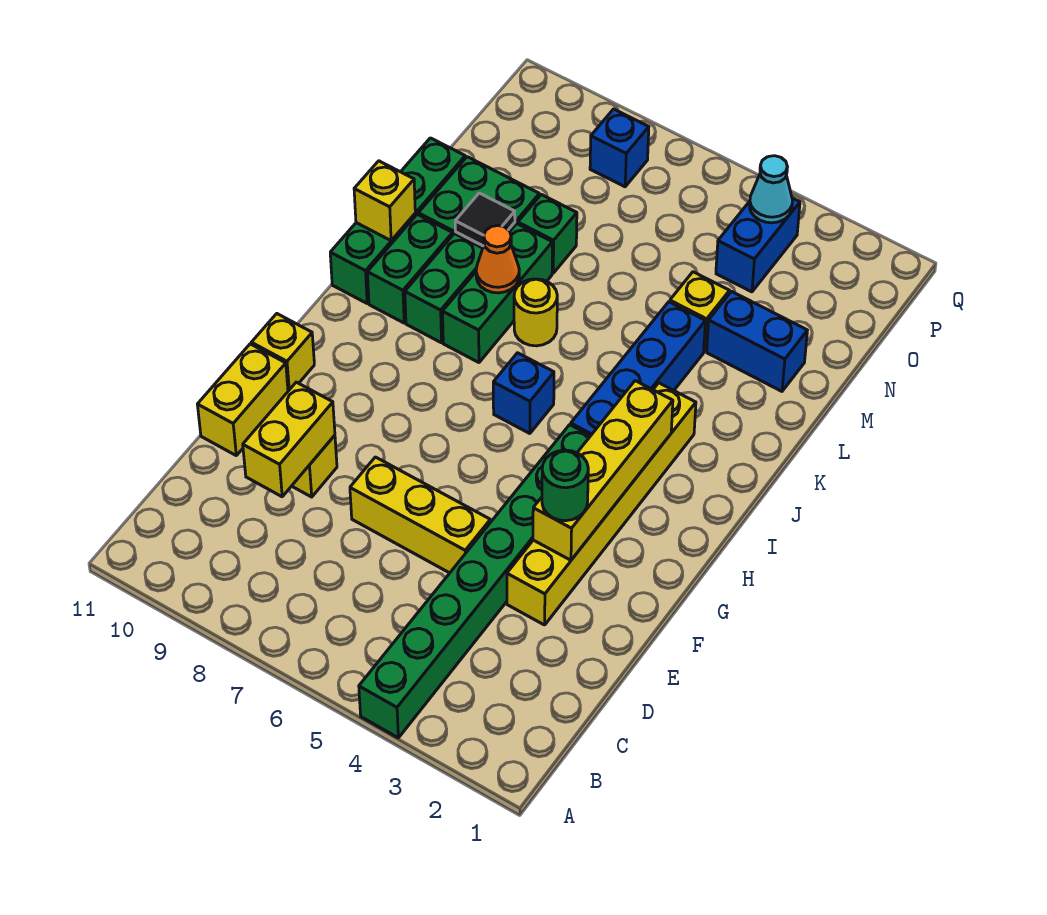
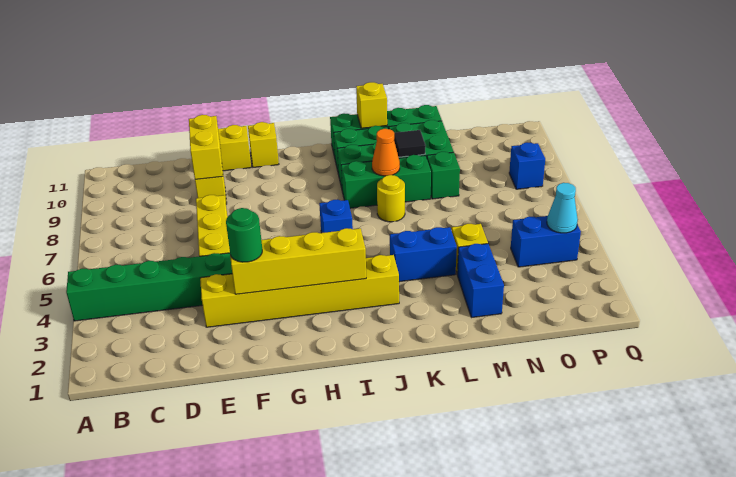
yellow 1x2 brick [243,382,335,497] -> yellow 1x2 brick turned to [189,115,223,179]
blue 1x4 brick [571,302,705,436] -> blue 1x2 brick [390,227,457,282]

